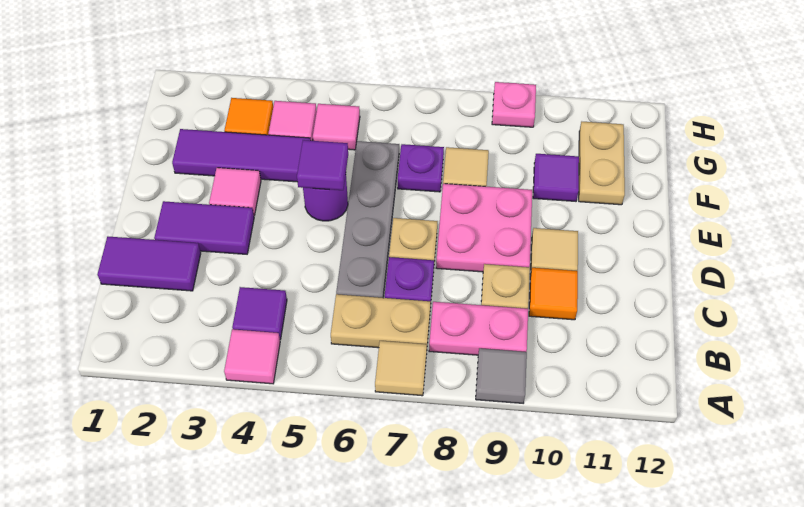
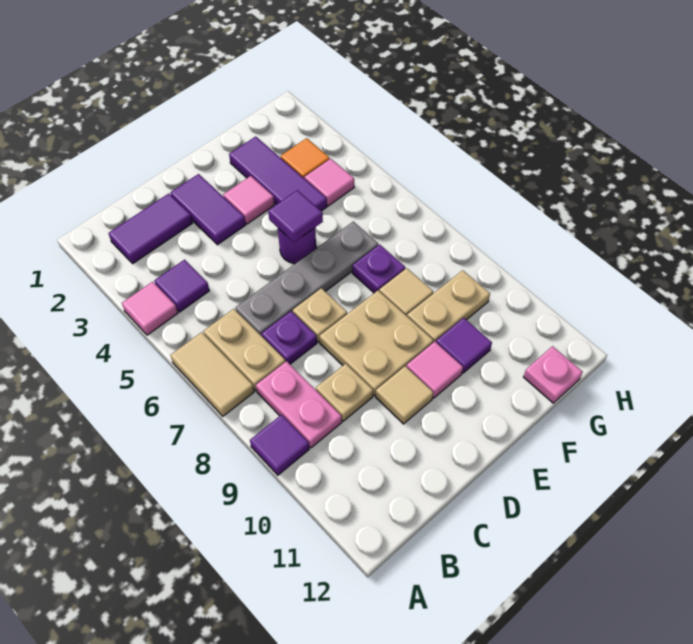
tan 1x1 tile [375,341,427,396] -> tan 1x2 tile [170,332,254,416]
grey 1x1 tile [476,348,527,403] -> purple 1x1 tile [250,415,309,475]
purple 1x2 tile [98,237,201,291] -> purple 1x2 tile turned to [109,194,192,263]
orange 1x1 tile [529,268,578,320] -> none
pink 2x2 plate [436,184,532,272] -> tan 2x2 plate [319,291,433,396]
tan 1x2 plate [579,122,625,205] -> tan 1x2 plate moved to [407,270,490,342]
pink 1x1 tile [313,104,360,150] -> pink 1x1 tile moved to [406,342,463,398]
pink 1x1 plate [492,82,536,127] -> pink 1x1 plate moved to [524,346,583,403]

